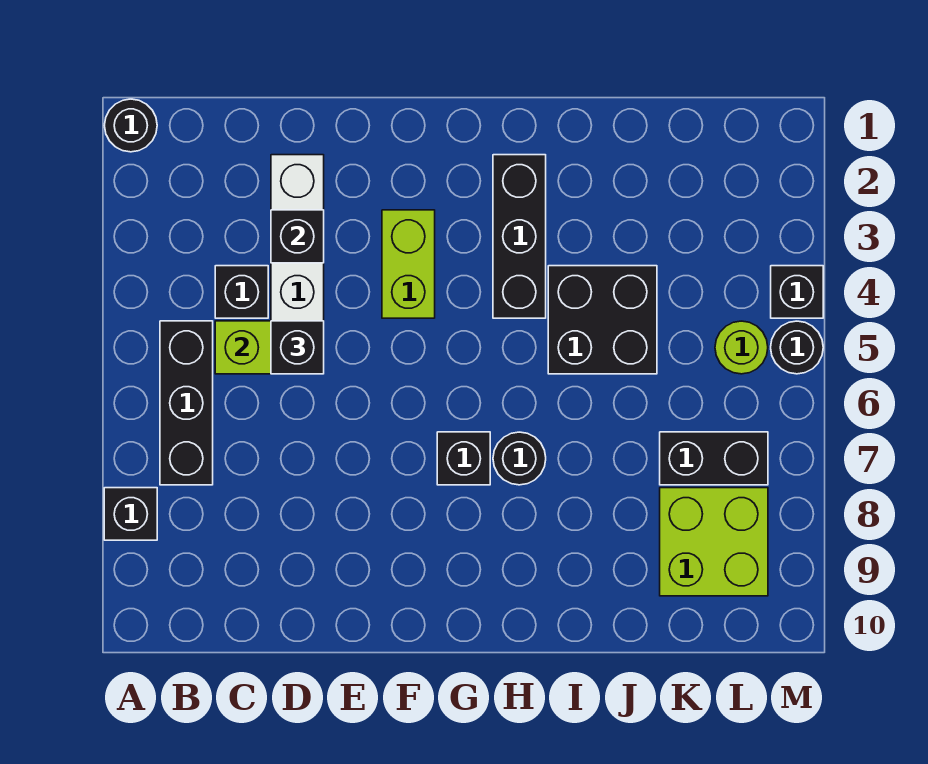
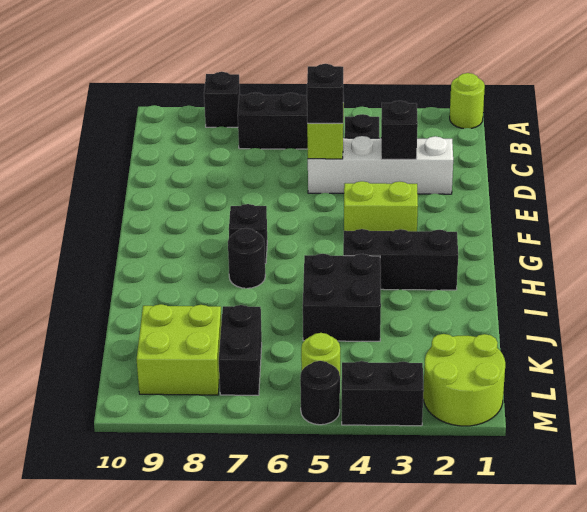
black 1x1 round brick [105,99,157,152] -> lime 1x1 round brick [450,73,485,129]
none -> lime 2x2 round brick [423,334,505,426]
black 1x1 brick [771,266,823,318] -> black 1x2 brick [342,361,424,426]

